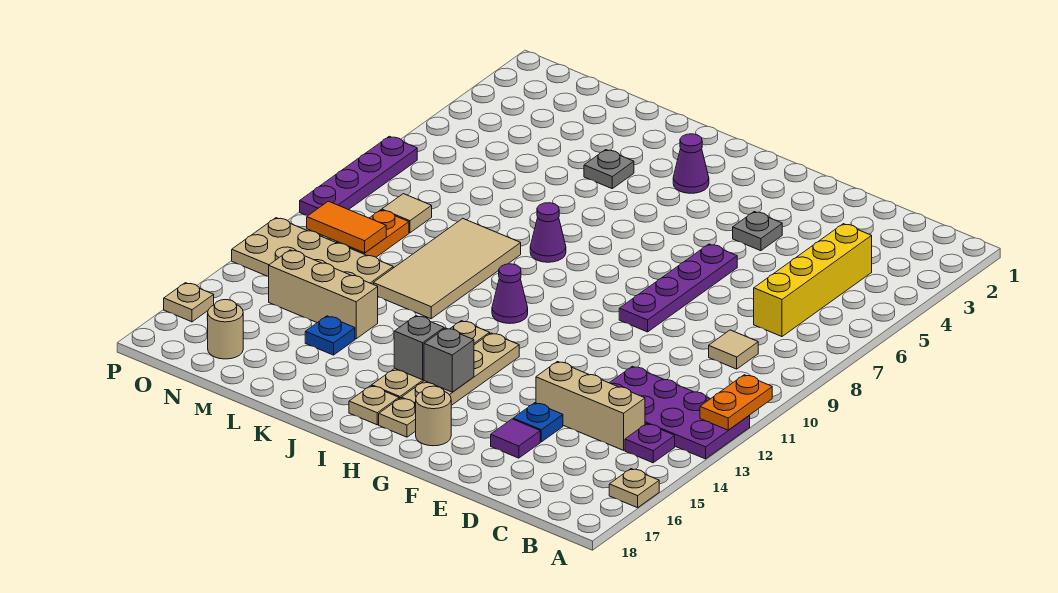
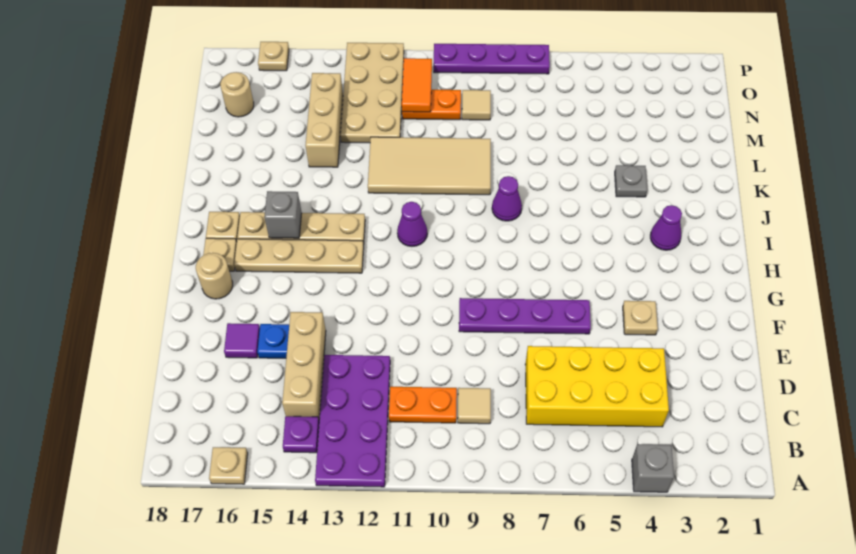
orange 1x2 plate [700,375,772,430] -> orange 1x2 plate moved to [389,387,457,423]
yellow 1x4 brick [754,224,872,337] -> yellow 2x4 brick [525,346,669,427]
grey 1x1 plate [733,212,782,251] -> tan 1x1 plate [623,301,658,335]
grey 1x1 brick [424,328,474,392] -> grey 1x1 brick moved to [632,444,674,492]
blue 1x1 plate [305,316,355,355] -> none

